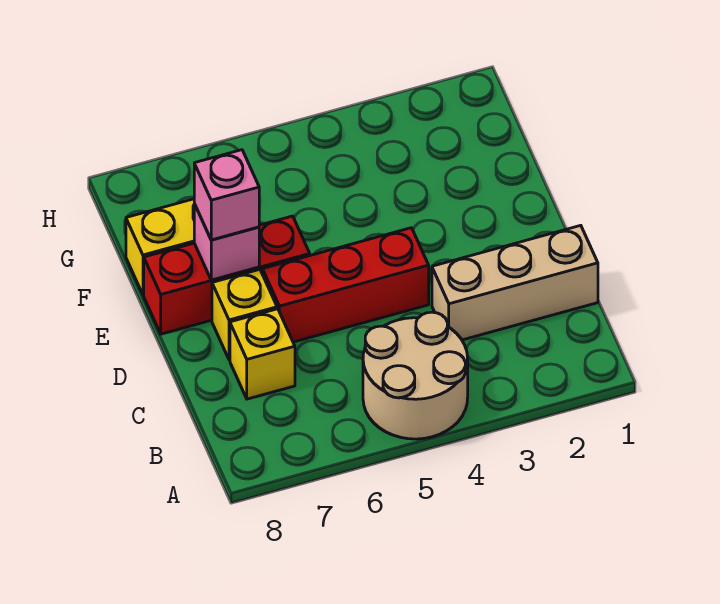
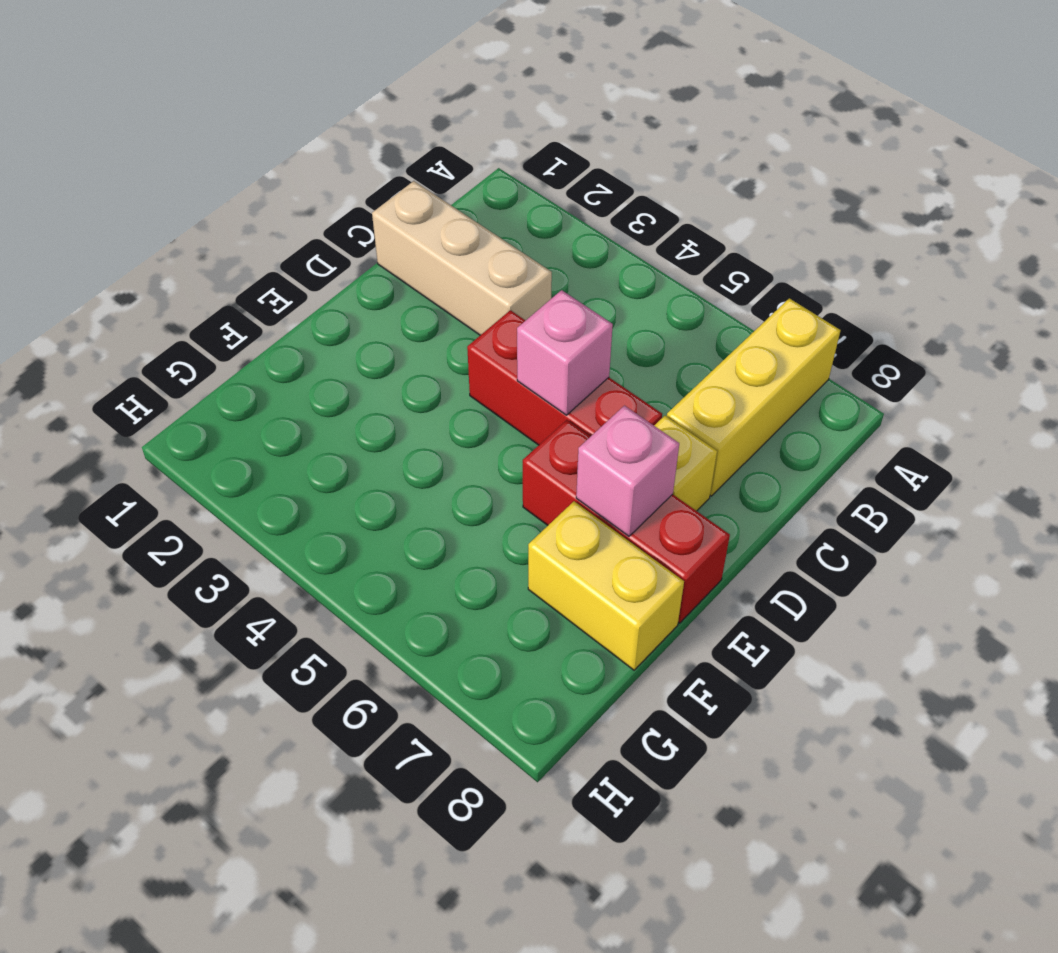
tan 2x2 round brick [363,312,468,439] -> none
yellow 1x1 brick [230,309,295,399] -> yellow 1x3 brick [667,298,840,496]
pink 1x1 brick [194,150,259,240] -> pink 1x1 brick moved to [517,290,613,415]

